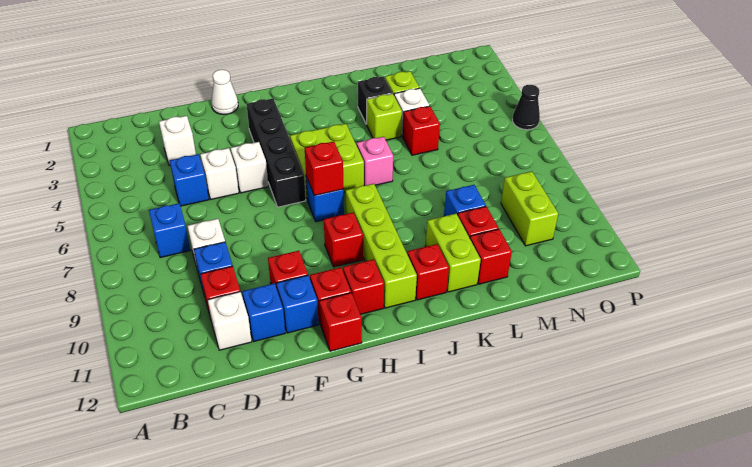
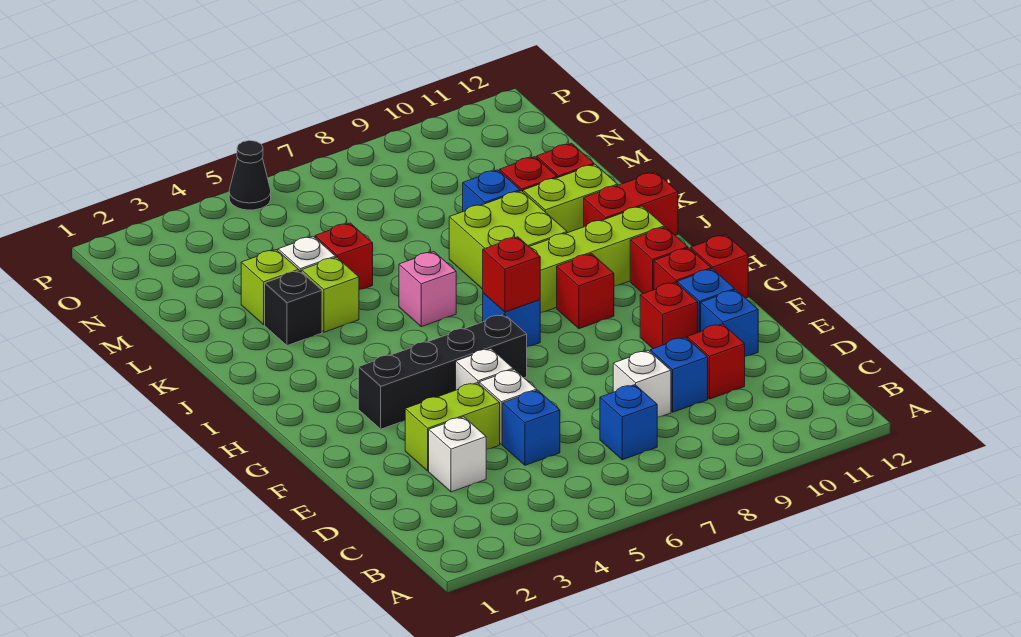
white 1x1 brick [208,292,252,350] -> none
white 1x1 cone [211,70,238,114] -> none
lime 2x2 brick [290,124,364,199] -> lime 2x2 brick moved to [449,191,567,289]
red 1x1 brick [407,244,449,300] -> red 1x2 brick [584,172,678,235]
lime 1x2 brick [501,171,558,246] -> lime 1x2 brick moved to [405,383,500,471]

